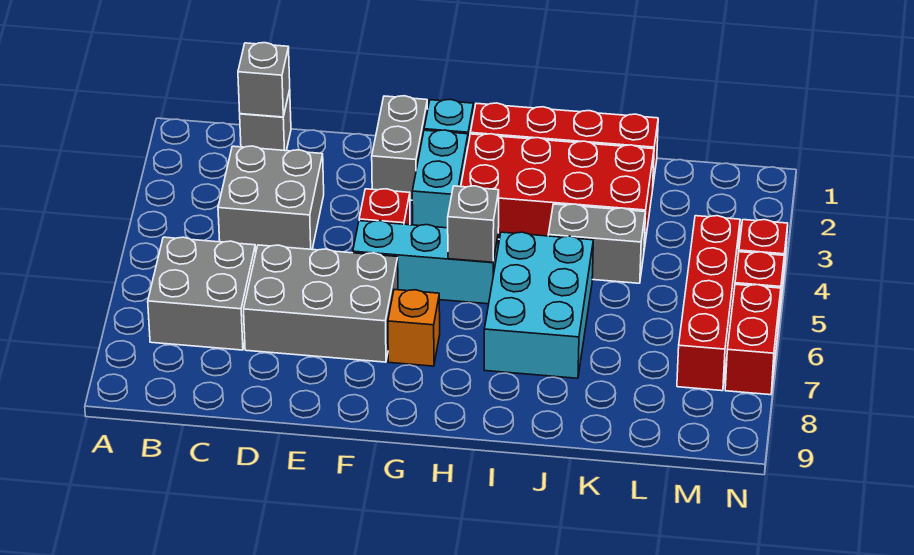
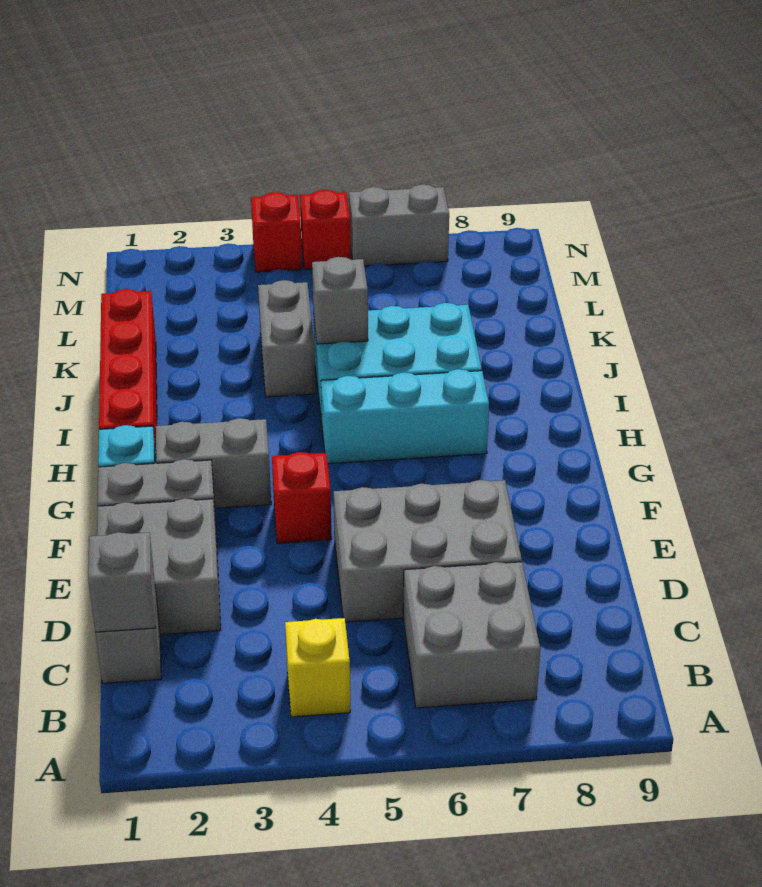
none -> yellow 1x1 brick [285,618,350,717]
grey 2x2 brick [218,146,324,250] -> grey 2x2 brick moved to [97,498,221,635]
grey 2x3 brick [244,245,398,362] -> grey 2x3 brick turned to [334,480,522,622]
cyan 1x3 brick [353,221,498,304] -> cyan 1x3 brick turned to [321,369,489,464]
cyan 1x2 brick [412,130,468,228] -> grey 1x2 brick [156,418,271,508]
orange 1x1 brick [388,290,440,366] -> none
red 2x4 brick [461,134,654,249] -> none
grey 1x1 brick [448,186,499,262] -> grey 1x1 brick moved to [312,257,368,344]
red 1x4 brick [677,216,740,391] -> none
red 1x2 brick [725,284,781,395] -> grey 1x2 brick [349,184,449,266]

